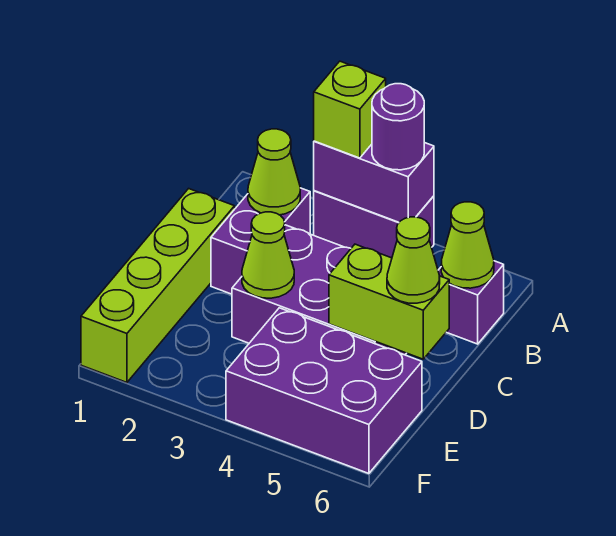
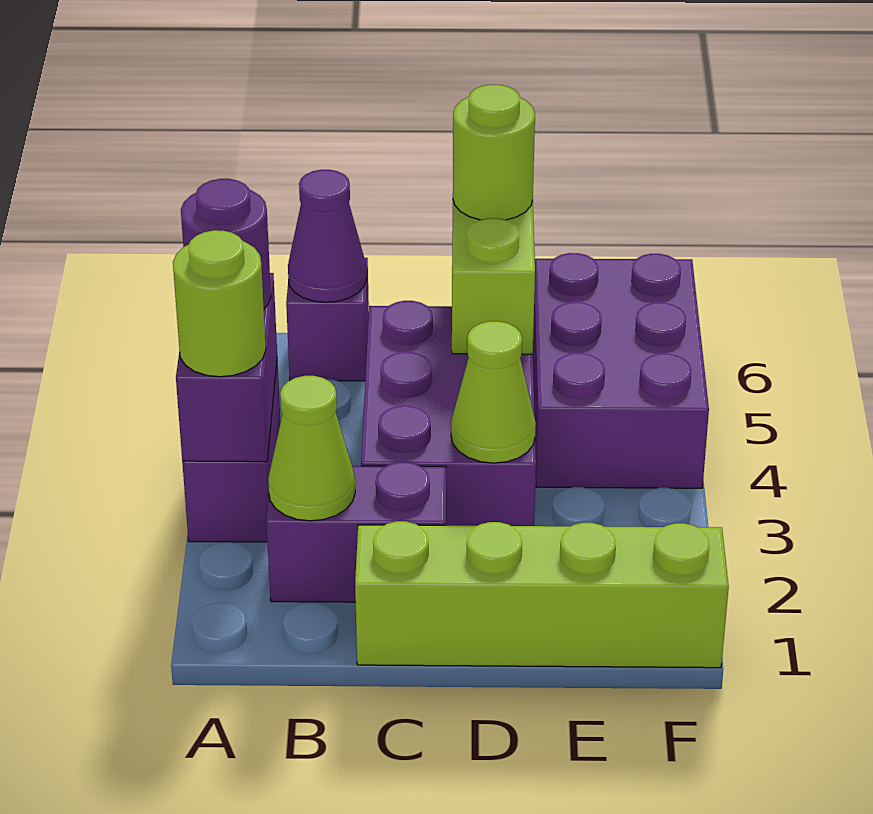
lime 1x1 brick [314,61,386,158] -> lime 1x1 round brick [173,230,266,377]
lime 1x1 cone [441,202,494,288] -> purple 1x1 cone [288,170,366,302]
lime 1x1 cone [387,217,440,303] -> lime 1x1 round brick [453,85,535,220]

